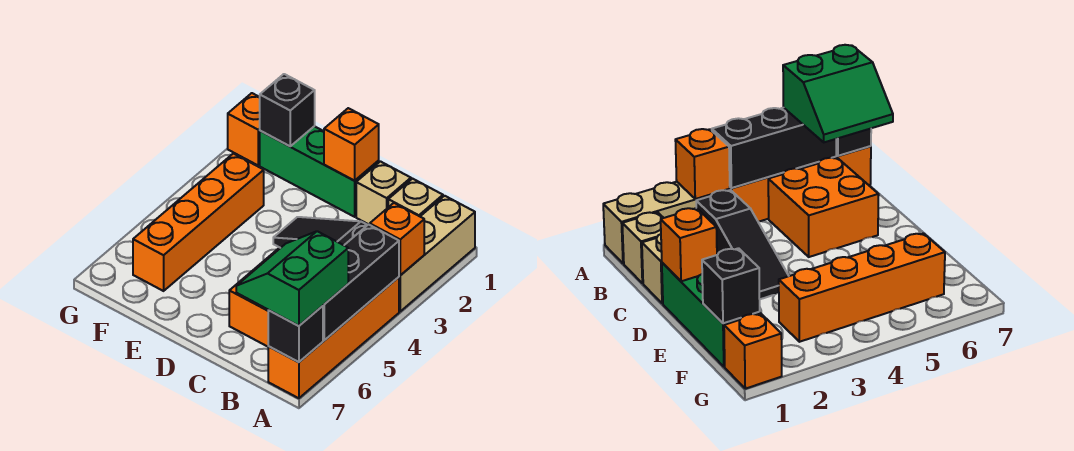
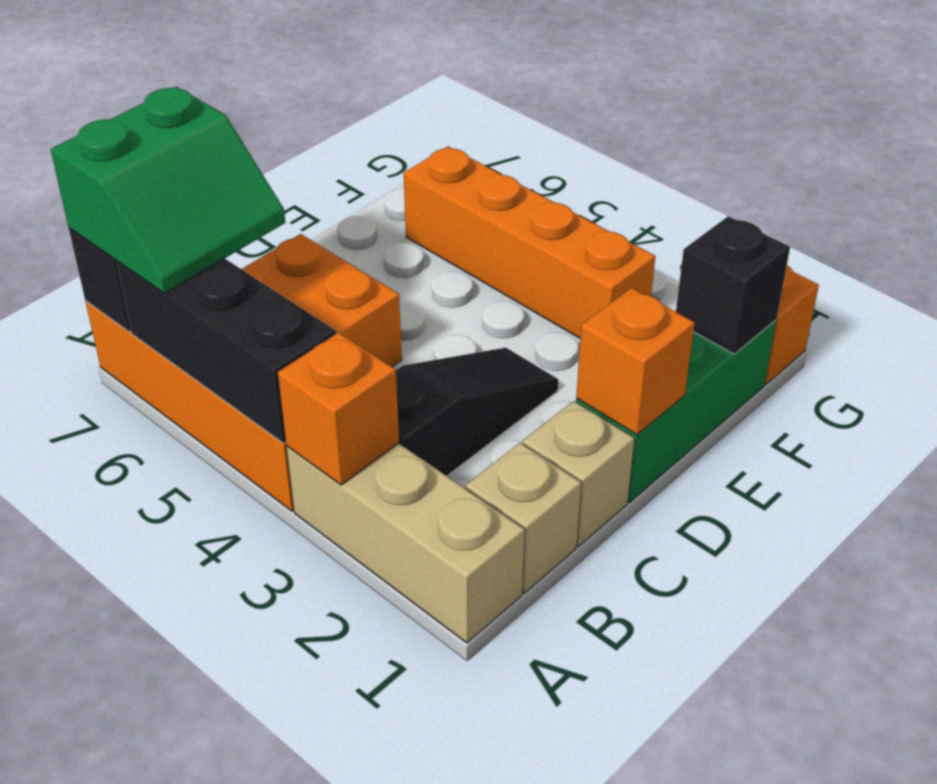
green 2x2 slope [236,231,348,326] -> green 2x2 slope turned to [51,87,285,293]

